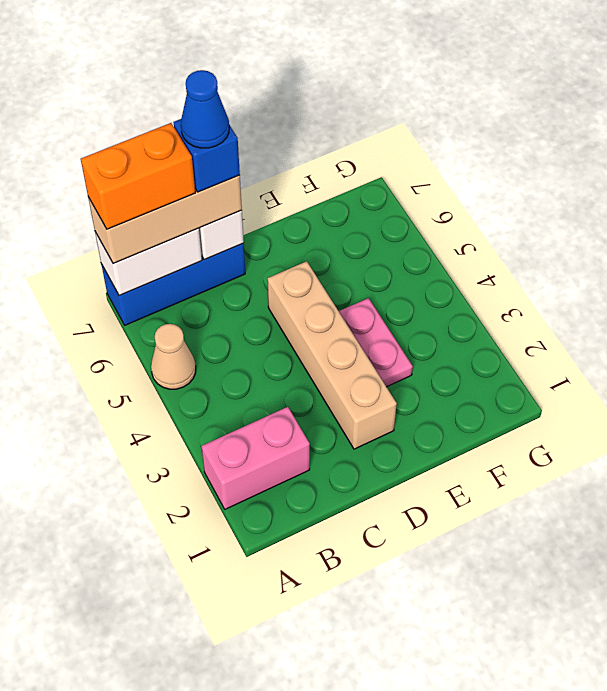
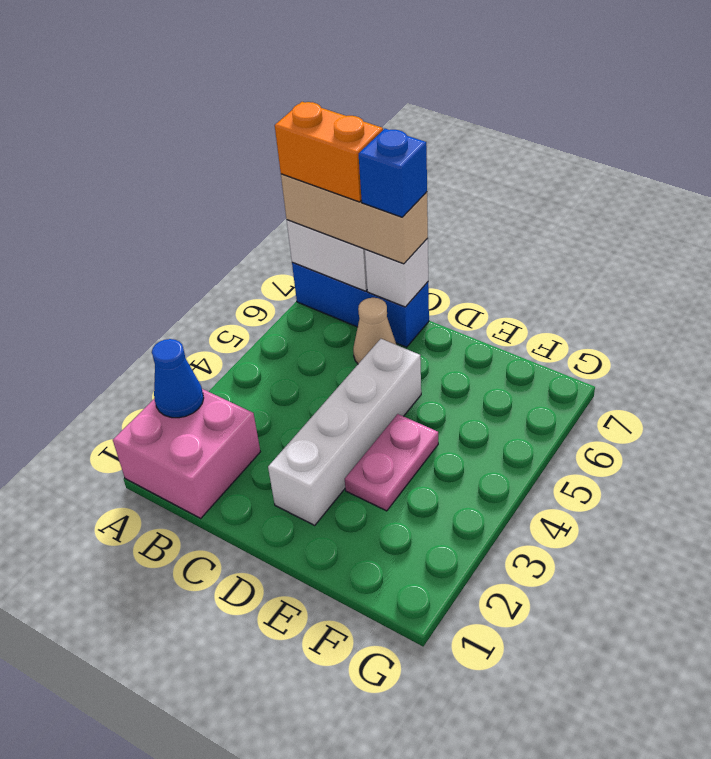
pink 1x2 brick [201,407,310,509] -> pink 2x2 brick [113,389,260,518]
tan 1x1 cone [151,324,196,389] -> tan 1x1 cone moved to [353,298,396,364]
blue 1x1 cone [181,70,229,148] -> blue 1x1 cone moved to [152,339,204,418]
tan 1x4 brick [267,261,397,449] -> white 1x4 brick [268,339,421,525]

